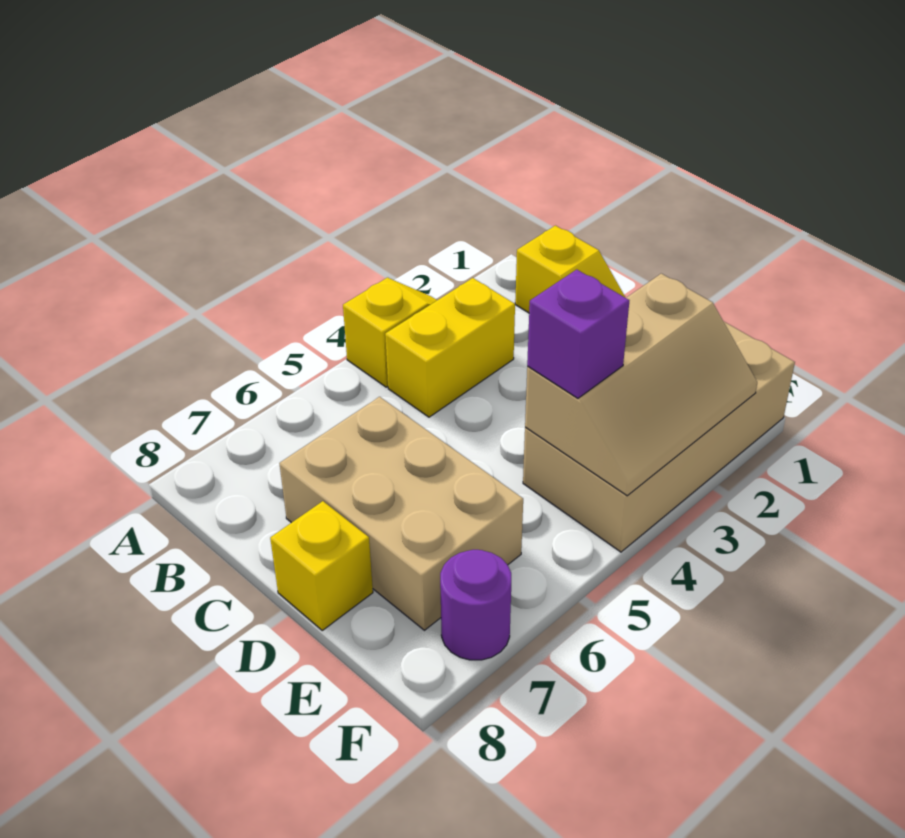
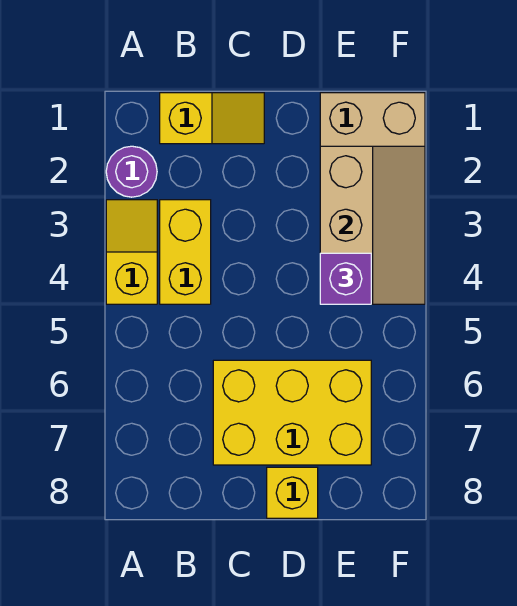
tan 2x3 brick [279,397,523,630] -> yellow 2x3 brick [213,360,371,465]
purple 1x1 round brick [440,550,511,660] -> purple 1x1 round brick moved to [106,146,157,197]

